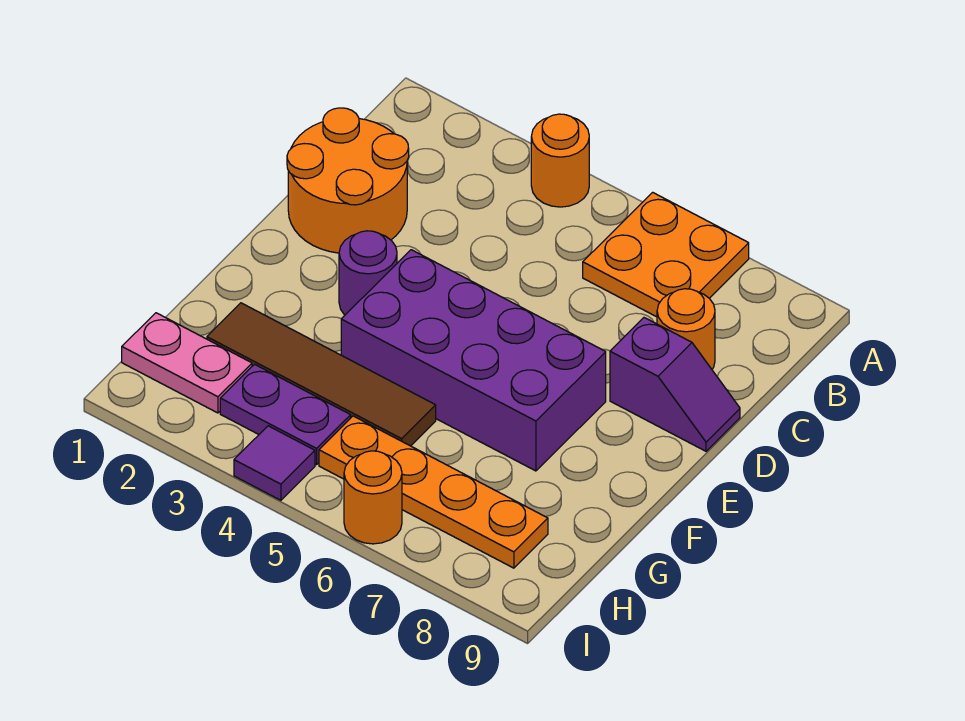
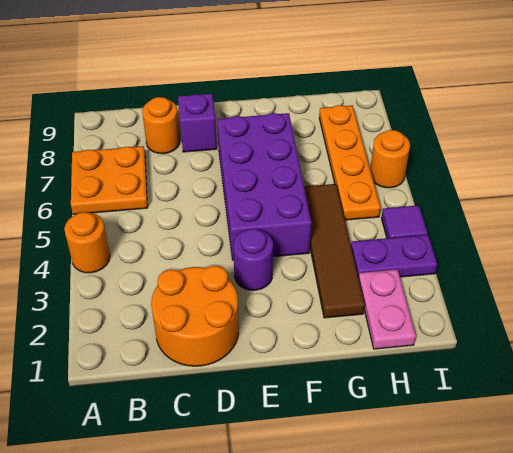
purple 1x2 plate [220,364,351,465] -> purple 1x2 plate turned to [351,235,437,278]

